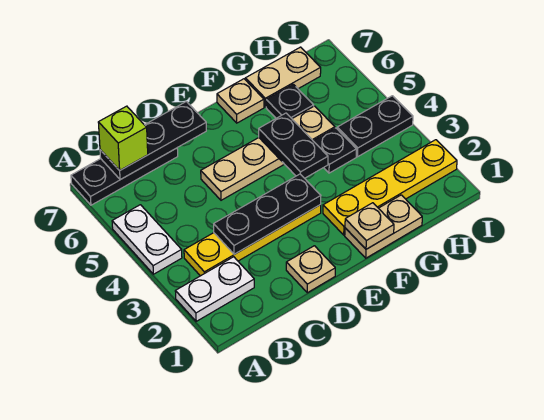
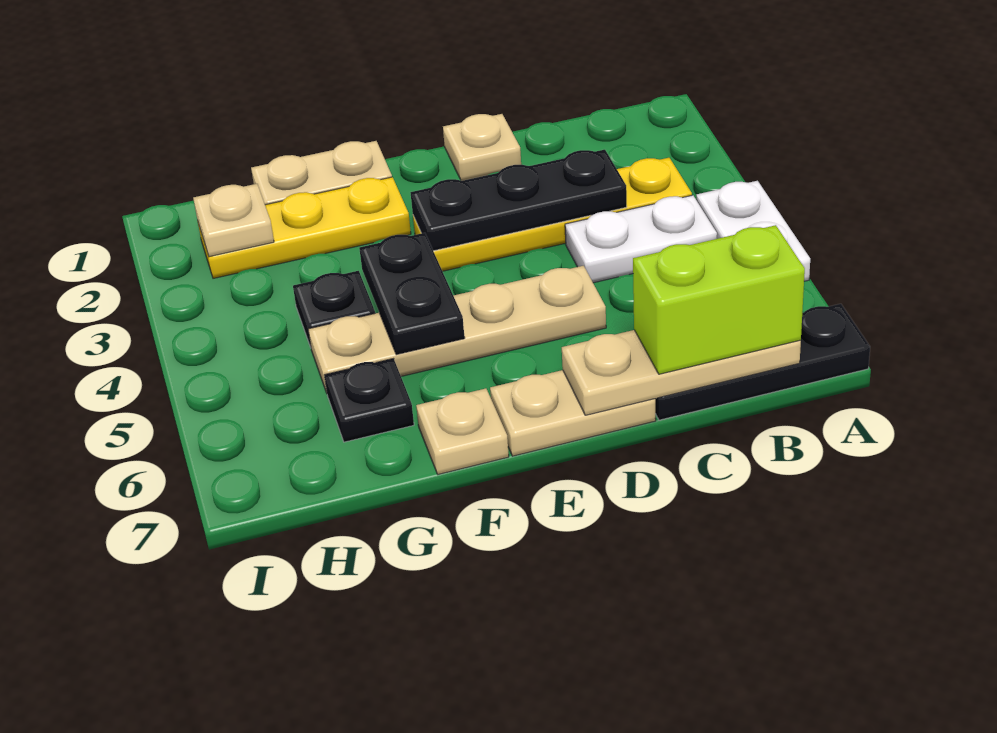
white 1x2 plate [175,257,254,321] -> white 1x2 plate moved to [565,195,717,283]
black 1x3 plate [100,102,206,180] -> tan 1x3 plate [562,330,801,415]
lime 1x1 brick [98,106,148,170] -> lime 1x2 brick [633,225,805,374]
tan 1x1 plate [345,203,394,249] -> tan 1x1 plate moved to [193,184,274,257]
yellow 1x4 plate [323,140,457,235] -> yellow 1x3 plate [198,177,411,278]
tan 1x2 plate [245,47,321,107] -> tan 1x2 plate moved to [490,370,656,456]
black 1x2 plate [337,96,413,157] -> none

